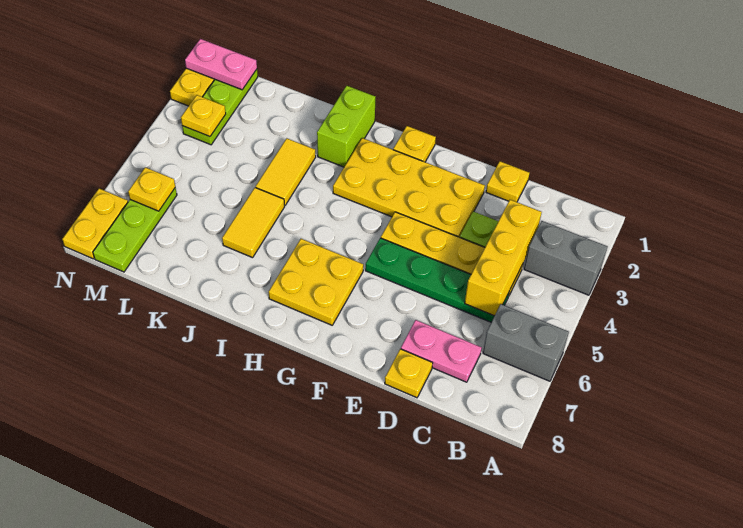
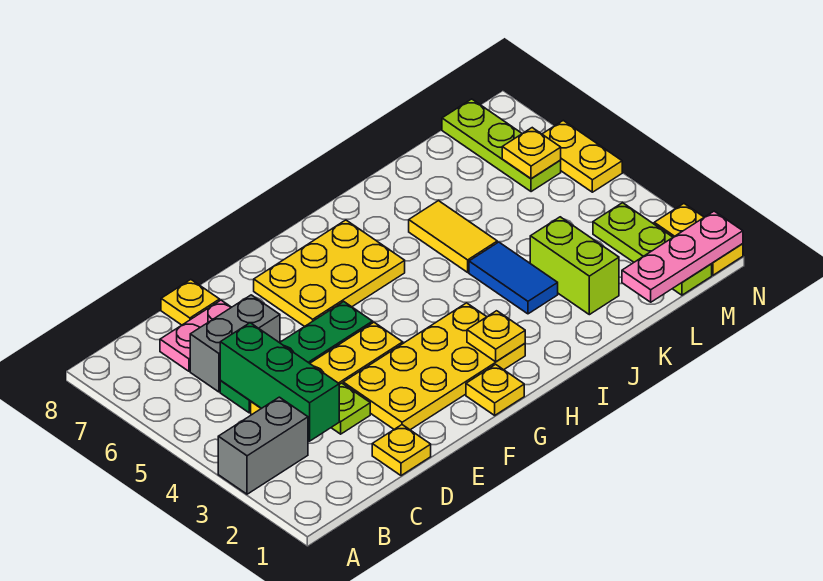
grey 1x2 brick [483,304,569,381] -> grey 1x2 brick moved to [190,295,280,392]
yellow 1x3 brick [465,200,542,316] -> green 1x3 brick [220,323,339,441]
yellow 2x2 plate [269,239,363,325] -> yellow 2x3 plate [254,220,405,327]
lime 1x2 brick [317,86,376,167] -> lime 1x2 brick moved to [530,217,619,315]
yellow 1x2 tile [256,138,316,205] -> blue 1x2 tile [469,242,558,314]
pink 1x2 plate [185,39,257,90] -> pink 1x3 plate [622,211,743,302]
yellow 1x1 plate [181,95,226,137] -> yellow 1x1 plate moved to [467,311,525,362]
yellow 1x2 plate [62,189,128,259] -> yellow 1x2 plate moved to [542,120,622,192]

